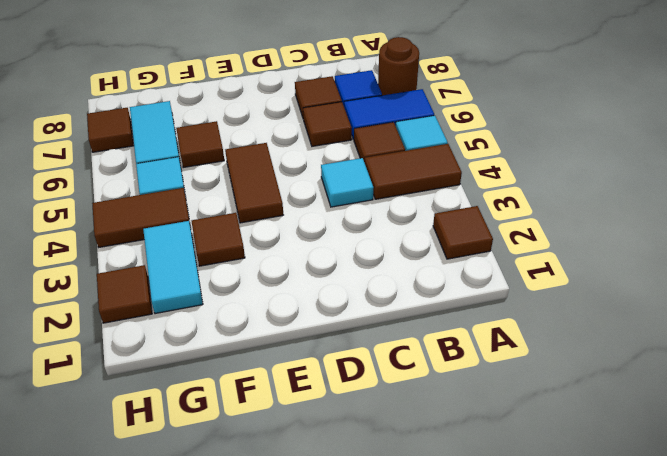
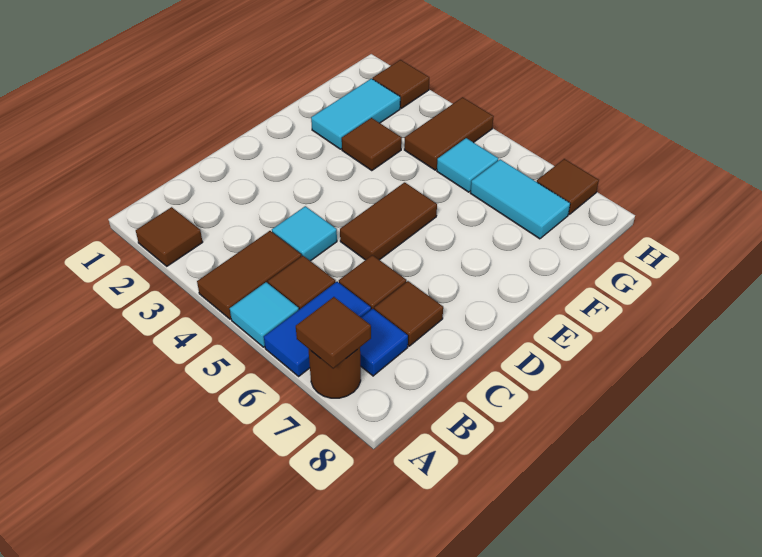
brown 1x2 tile [225,143,283,223] -> brown 1x2 tile turned to [340,182,437,260]
brown 1x1 tile [176,121,224,168] -> brown 1x1 tile moved to [296,297,371,368]
cyan 1x2 tile [143,221,203,314] -> cyan 1x2 tile turned to [311,79,400,149]

